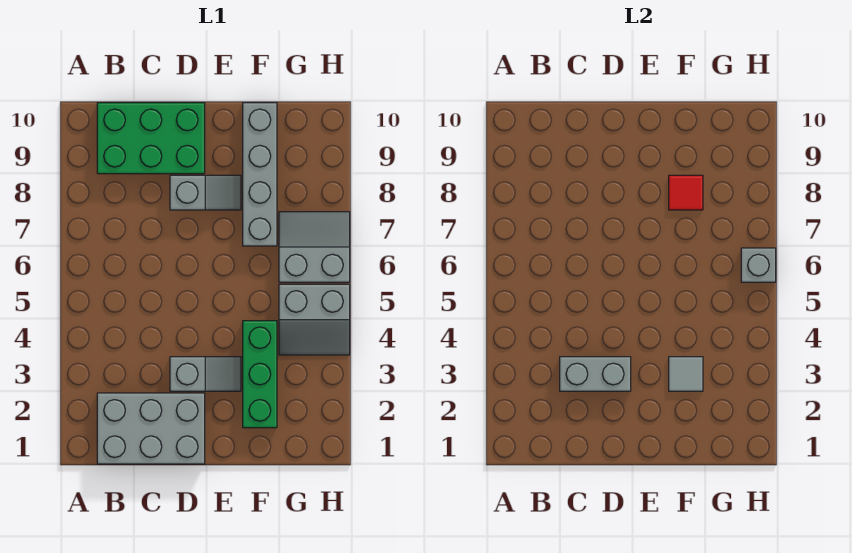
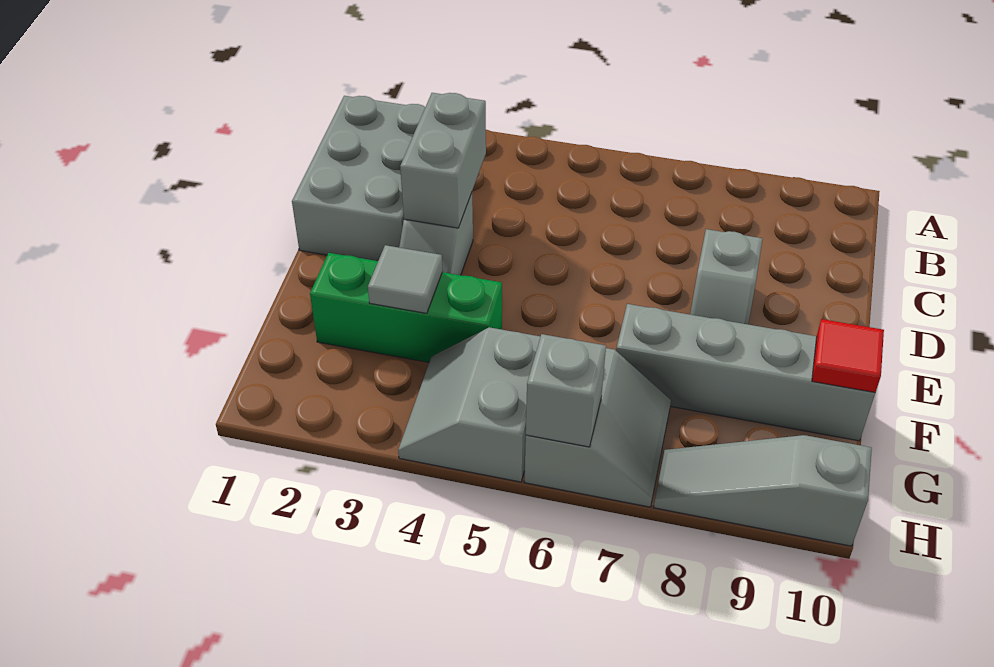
green 2x3 brick [97,103,205,174] -> none
red 1x1 tile [669,175,703,210] -> red 1x1 tile moved to [812,319,884,393]
none -> grey 1x3 slope [654,435,872,546]

